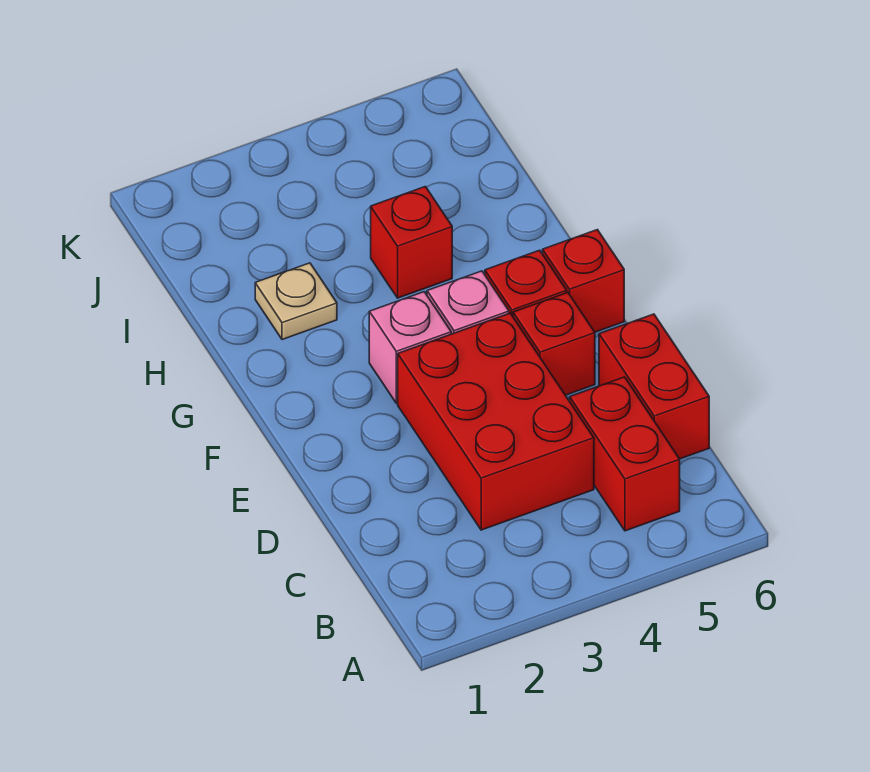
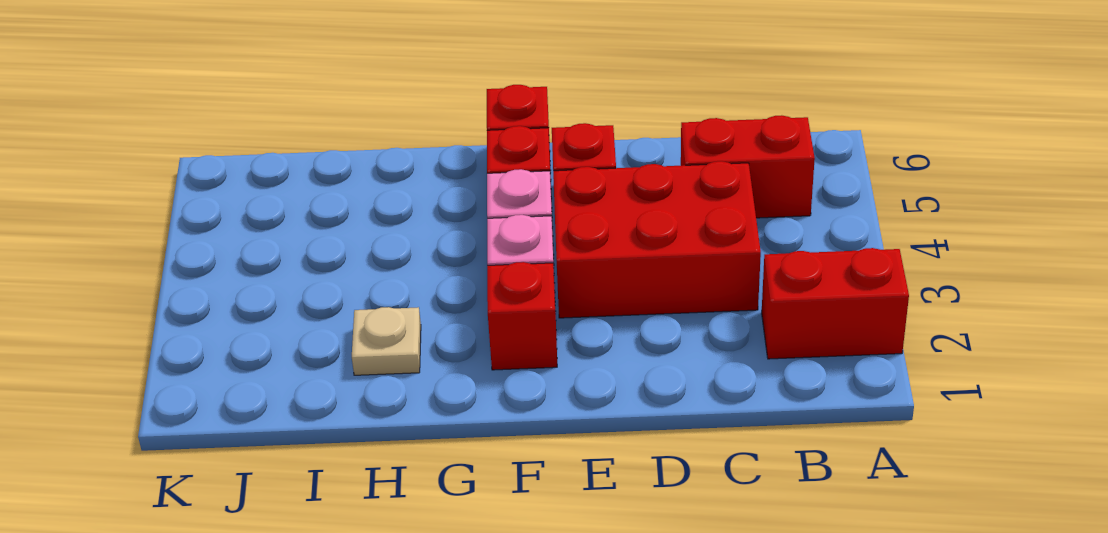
red 1x2 brick [599,314,709,459] -> red 1x2 brick moved to [762,248,909,359]
red 1x1 brick [371,187,452,298] -> red 1x1 brick moved to [487,262,557,370]

